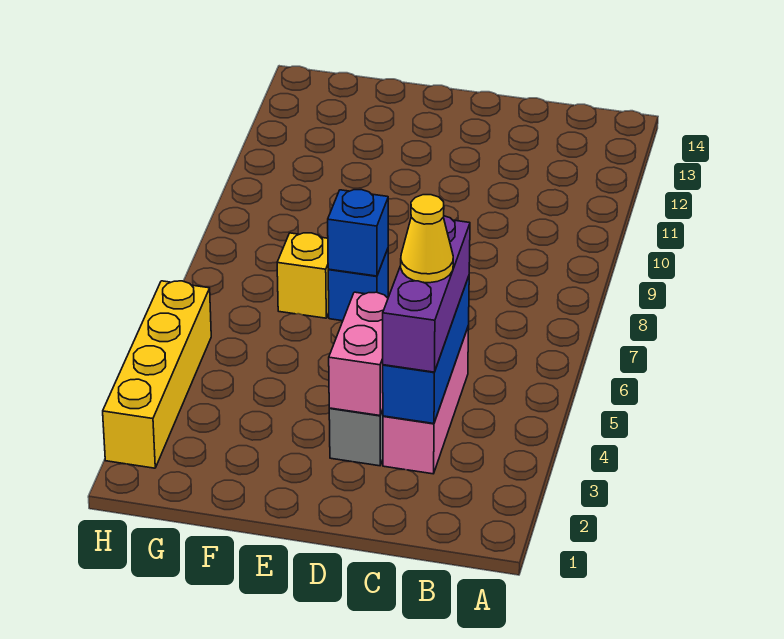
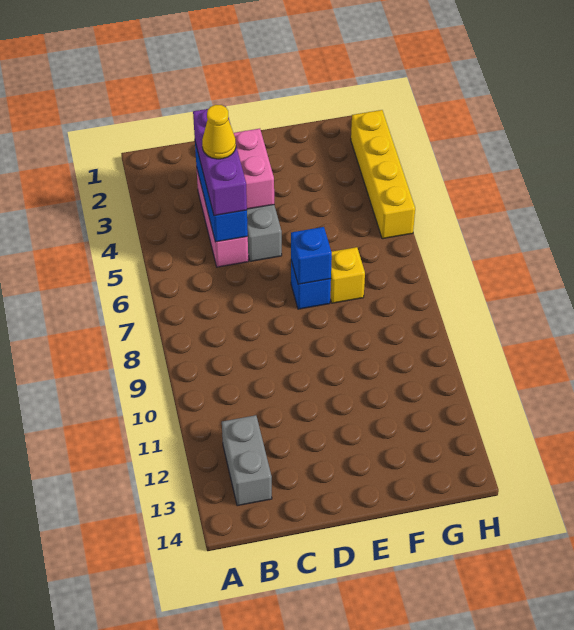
none -> grey 1x2 brick [222,415,272,506]

